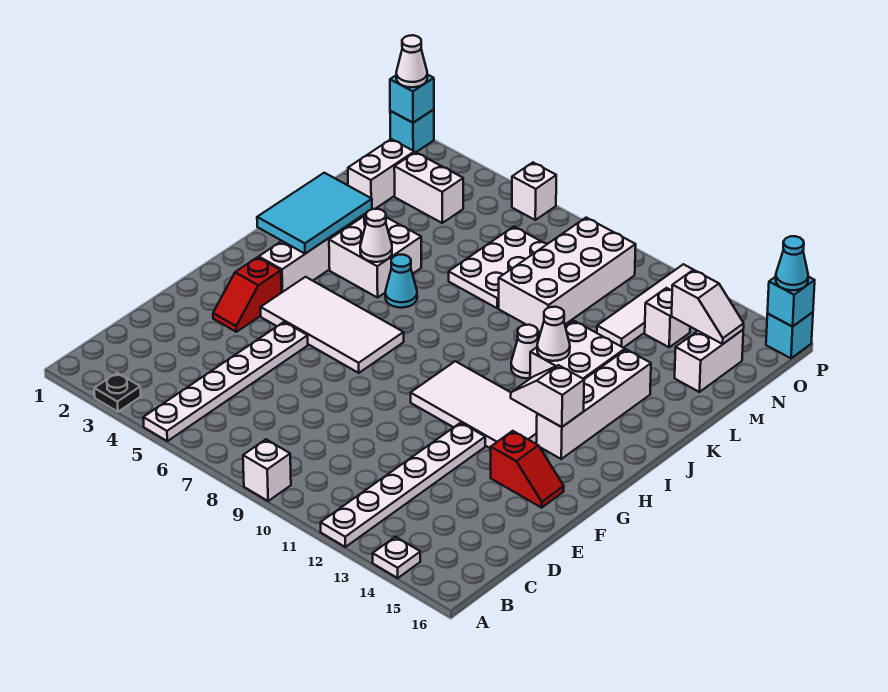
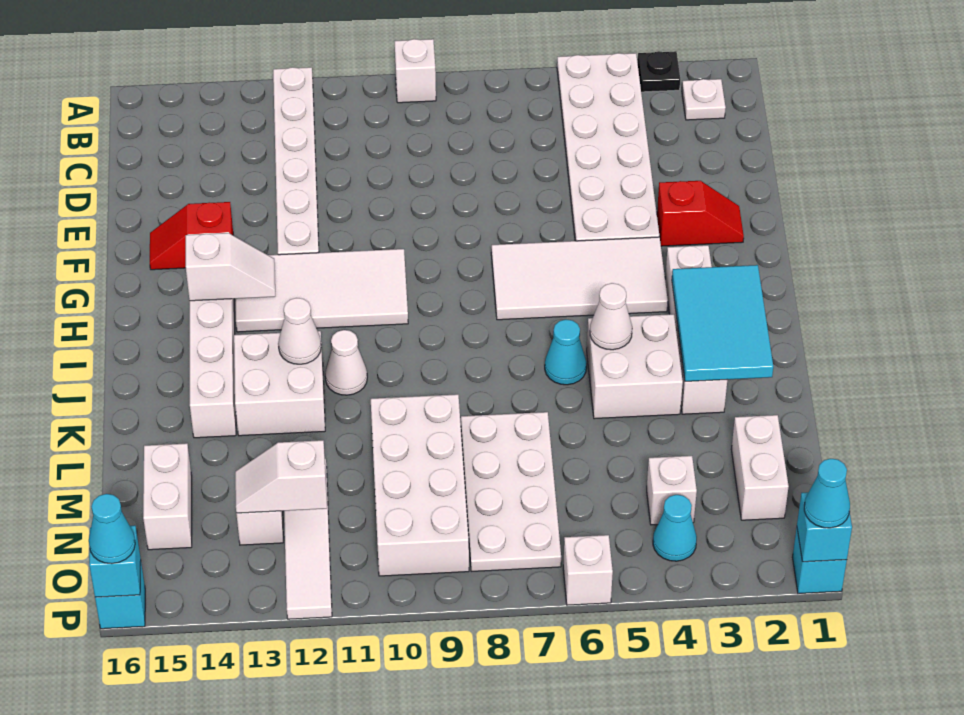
white 1x6 plate [143,322,308,441] -> white 2x6 plate [557,53,659,241]
white 1x1 plate [373,537,420,578] -> white 1x1 plate moved to [682,79,726,120]
red 1x2 slope [213,257,281,332] -> red 1x2 slope turned to [657,181,744,246]
white 2x3 plate [449,227,547,308] -> white 2x4 plate [461,412,561,571]
white 1x2 brick [394,152,463,223] -> white 1x1 brick [647,456,697,525]
white 1x2 slope [672,270,744,344] -> white 1x2 slope moved to [235,440,327,513]
none -> cyan 1x1 cone [653,495,697,561]
white 1x1 cone [396,35,427,87] -> cyan 1x1 cone [804,459,850,528]

